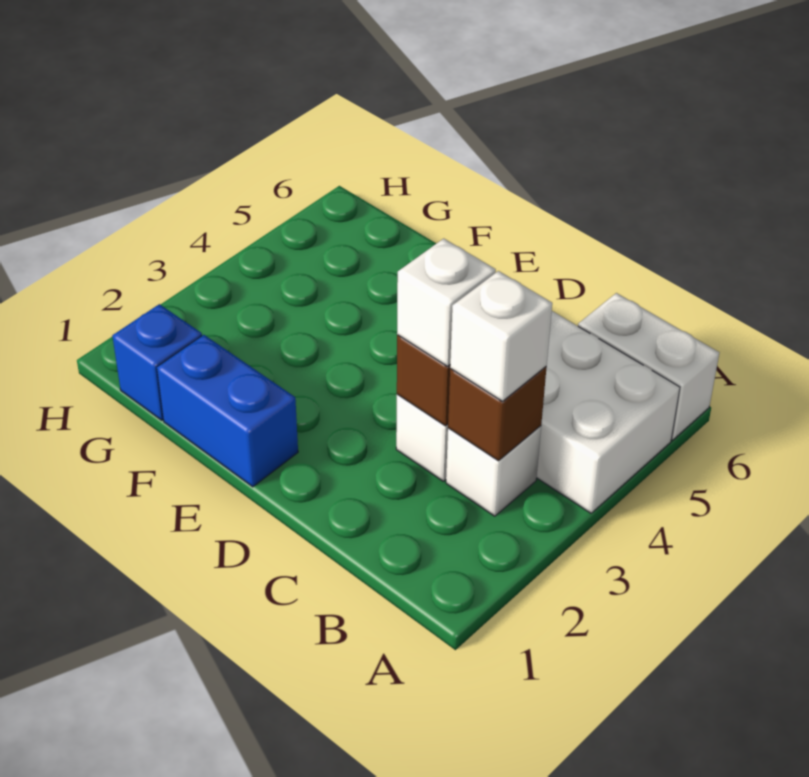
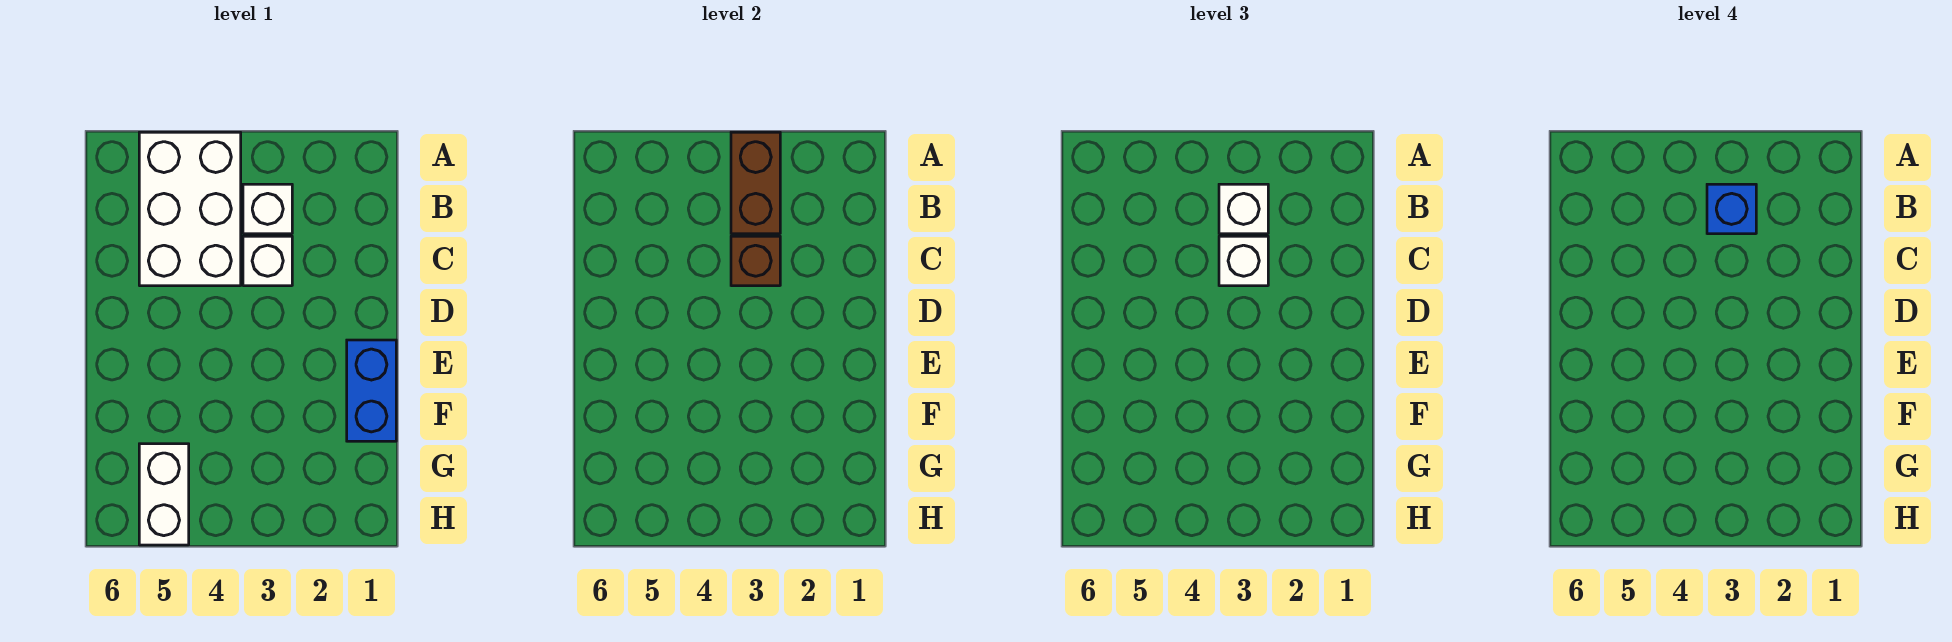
white 1x2 brick [578,293,719,440] -> white 1x2 brick moved to [139,444,189,545]
brown 1x1 brick [448,367,547,461] -> brown 1x2 brick [731,132,780,234]
blue 1x1 brick [112,304,202,420] -> blue 1x1 brick moved to [1707,184,1756,234]

